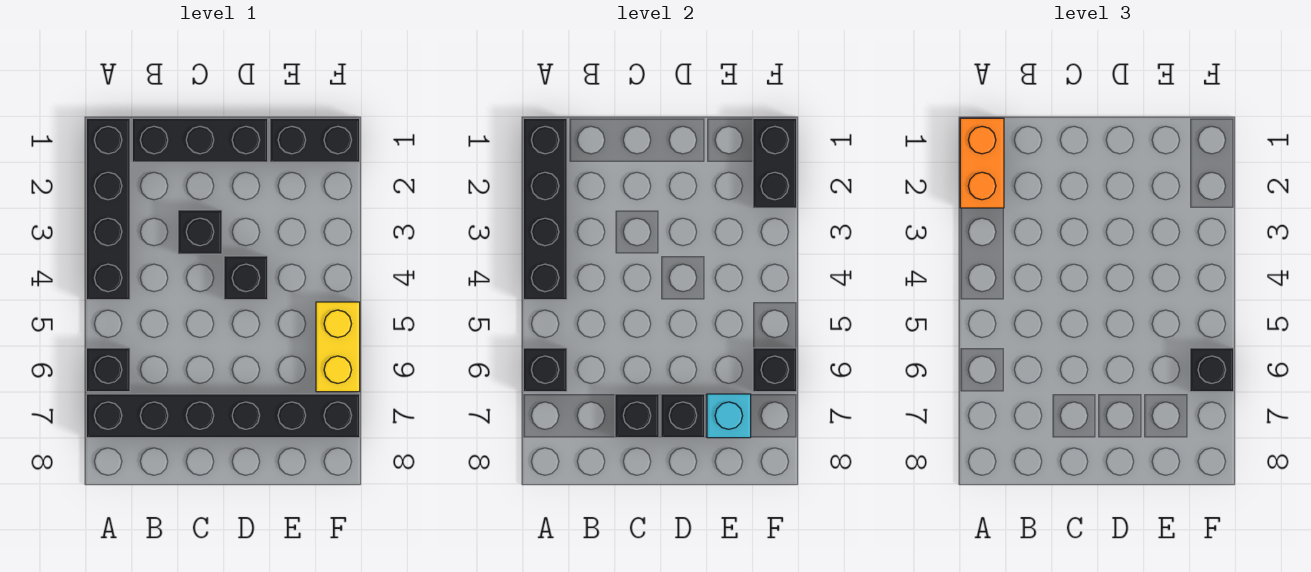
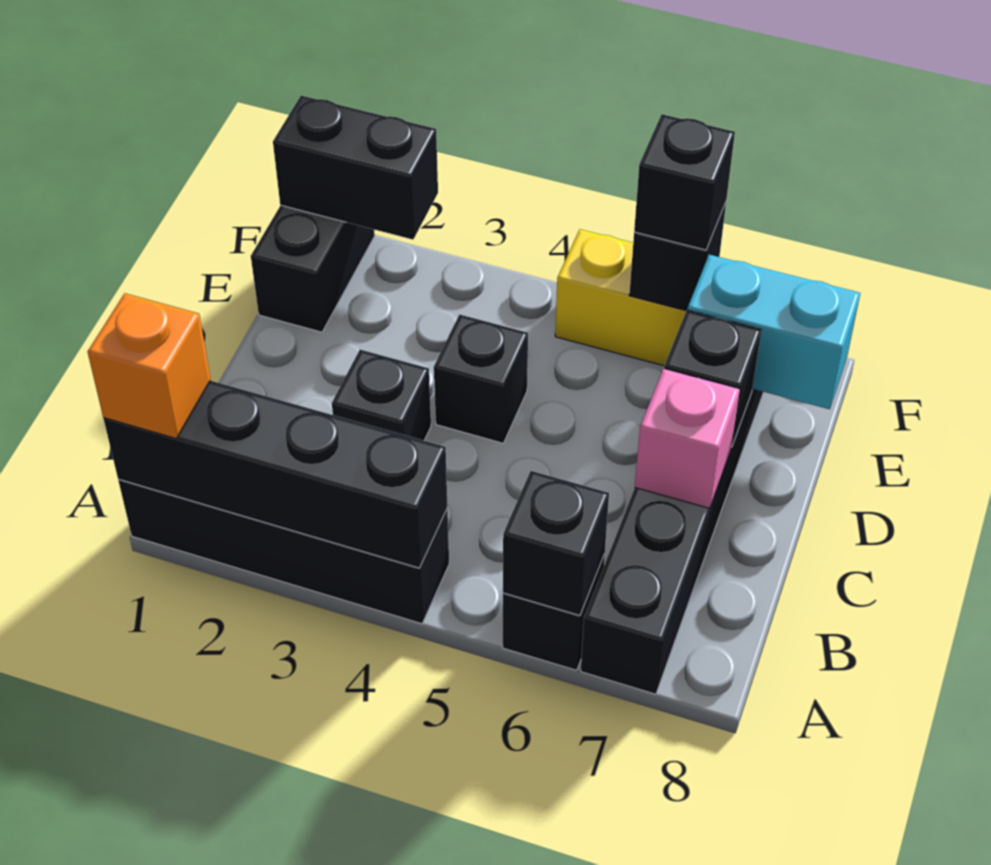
orange 1x2 brick [960,118,1004,208] -> orange 1x1 brick [88,293,211,439]
black 1x3 brick [132,118,268,162] -> none
black 1x1 brick [615,394,659,438] -> pink 1x1 brick [635,369,740,508]
cyan 1x1 brick [707,394,751,438] -> cyan 1x2 brick [687,255,860,409]

